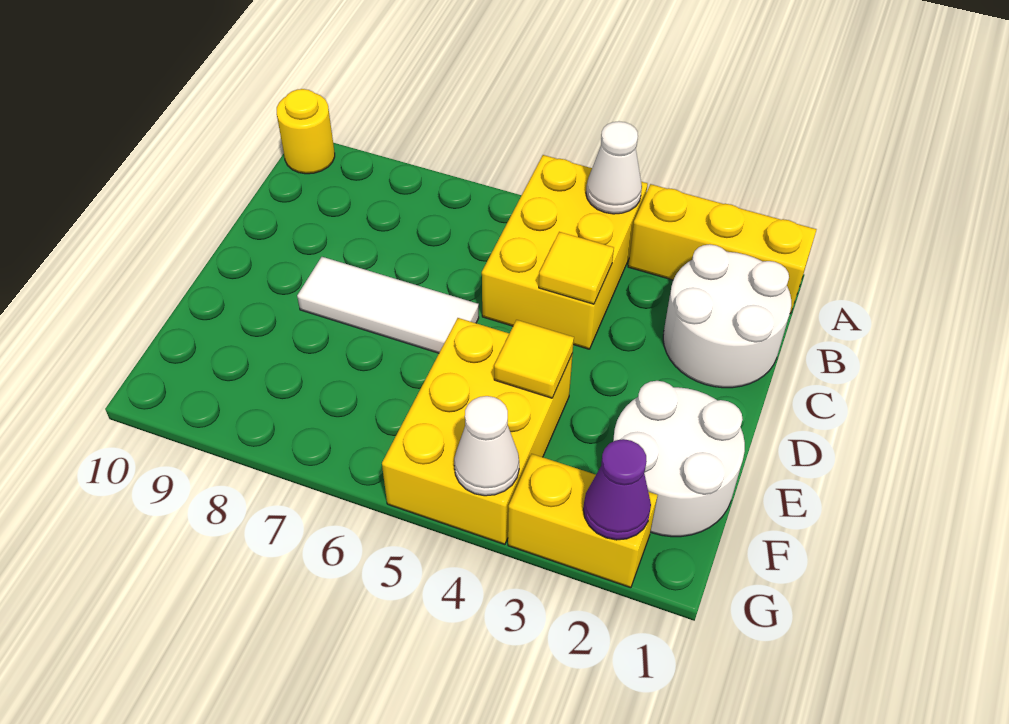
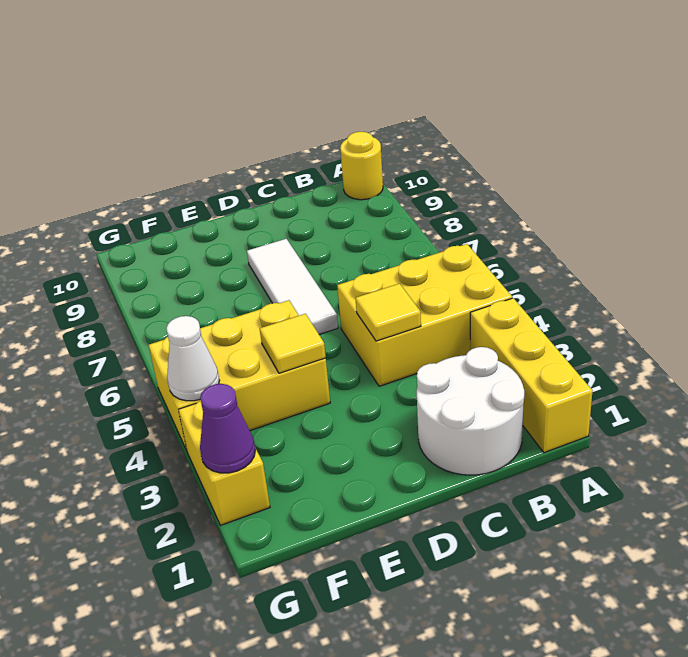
white 1x1 cone [586,121,642,214] -> none
white 2x2 round brick [613,381,745,537] -> none

